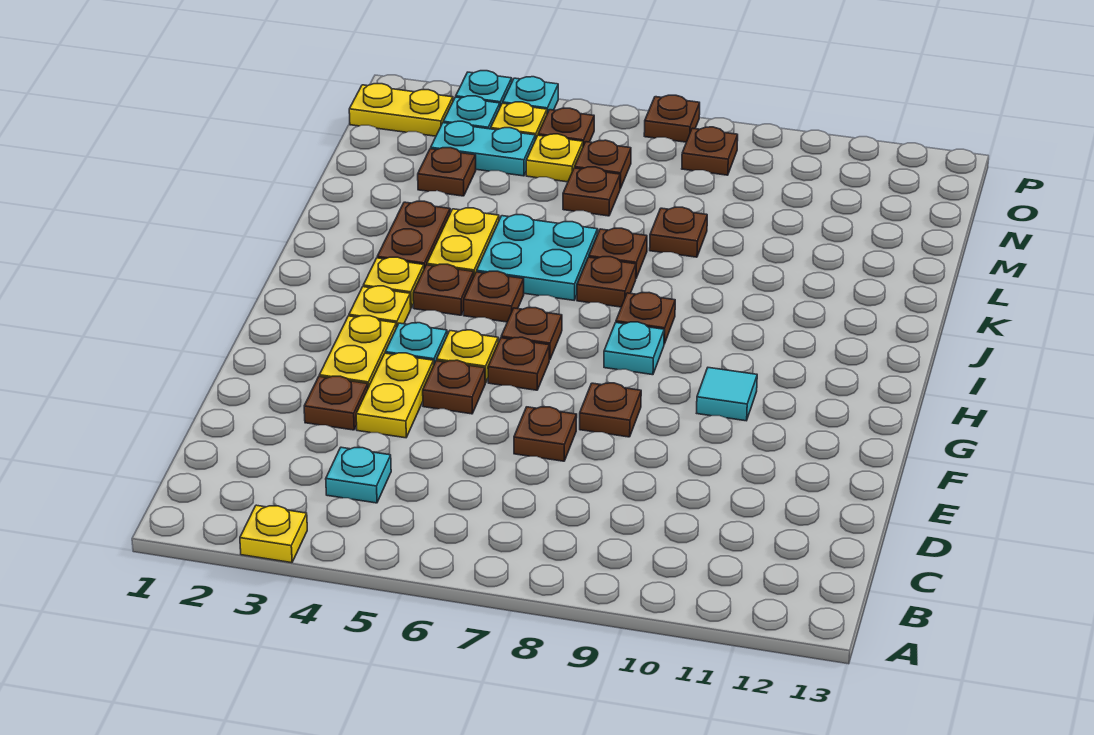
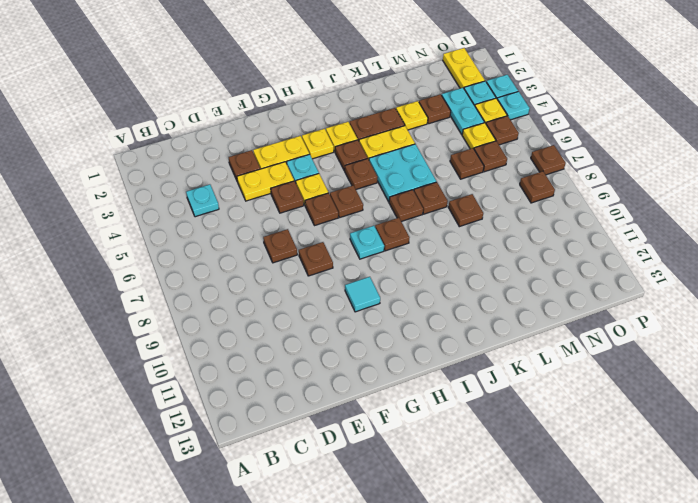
yellow 1x1 plate [240,505,307,563] -> yellow 1x1 plate moved to [396,101,428,130]

